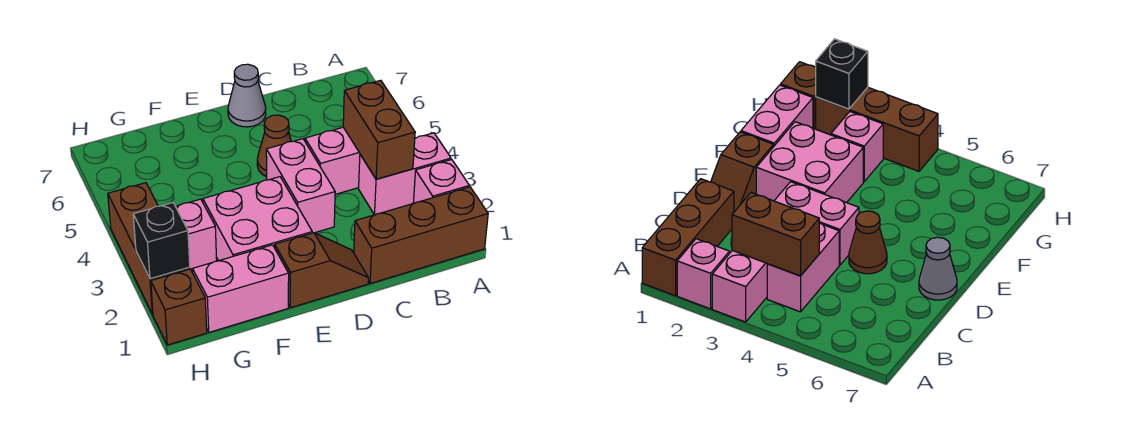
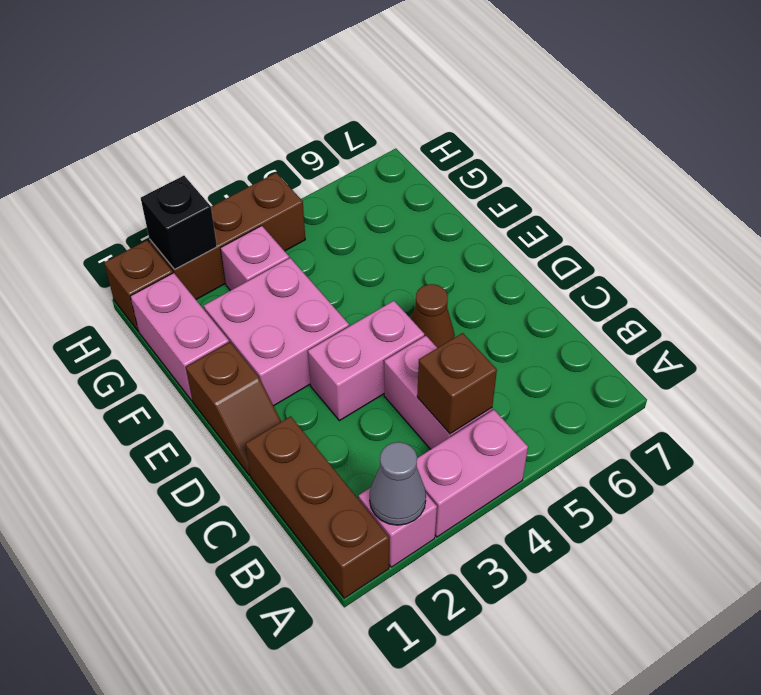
pink 1x2 brick [359,133,451,215] -> pink 1x2 brick turned to [417,410,528,537]
brown 1x2 brick [343,80,415,179] -> brown 1x1 brick [417,333,497,434]
grey 1x1 cone [228,64,266,127] -> grey 1x1 cone moved to [370,442,426,525]

